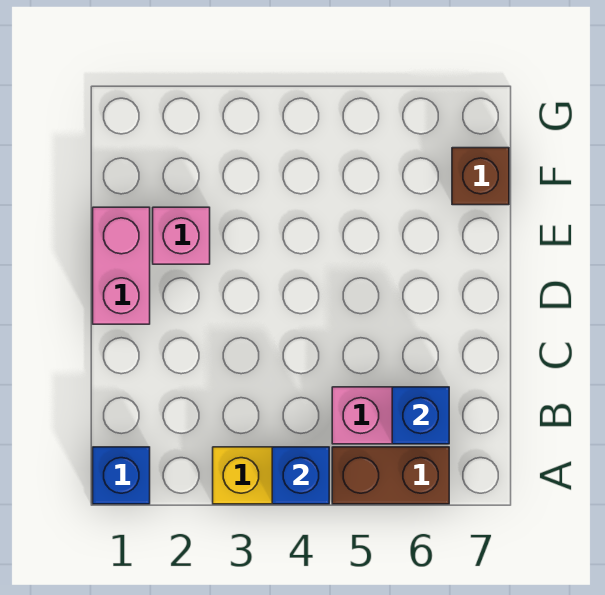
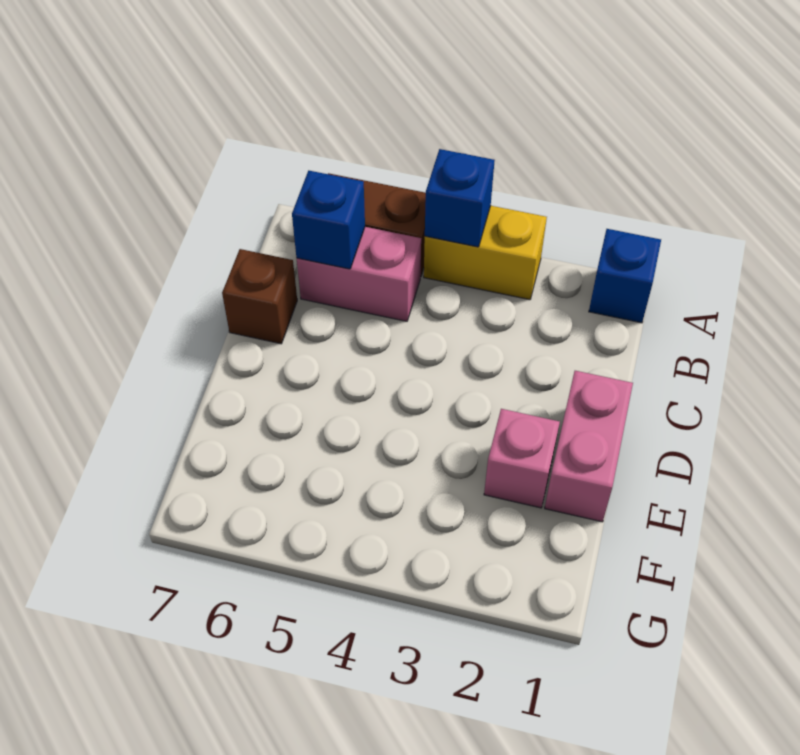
brown 1x1 brick [452,148,509,205] -> brown 1x1 brick moved to [222,249,297,344]

